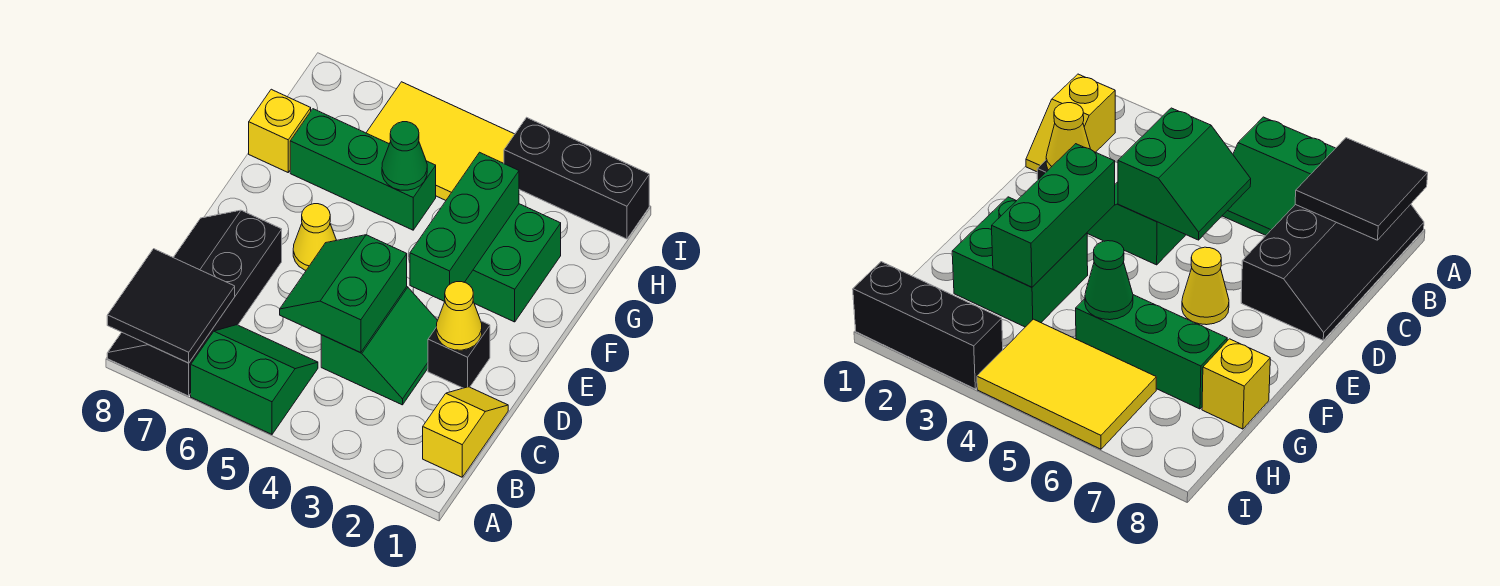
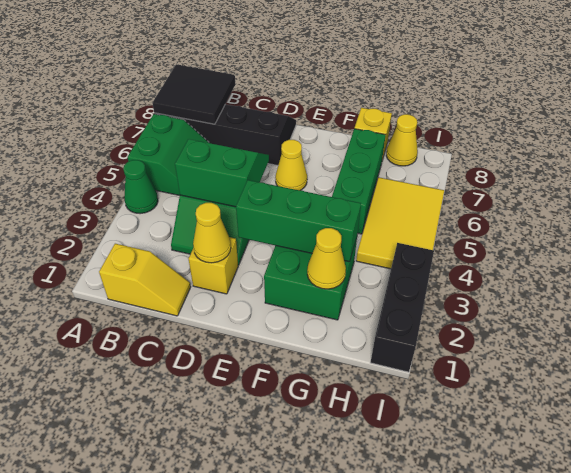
black 1x1 brick [428,321,490,388] -> yellow 1x1 brick [189,237,238,294]
none -> yellow 1x1 cone [307,228,346,289]
green 1x1 cone [382,122,427,190] -> green 1x1 cone moved to [123,160,158,214]
none -> yellow 1x1 cone [386,114,418,166]

